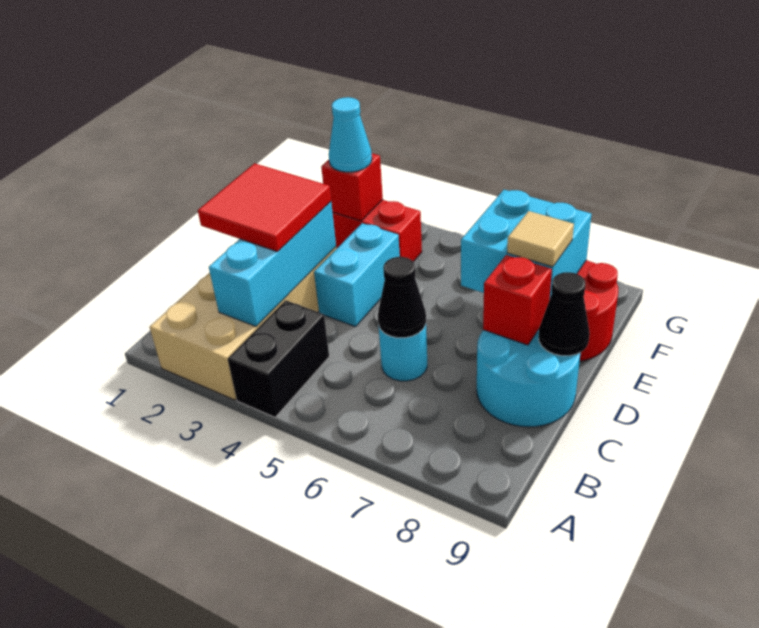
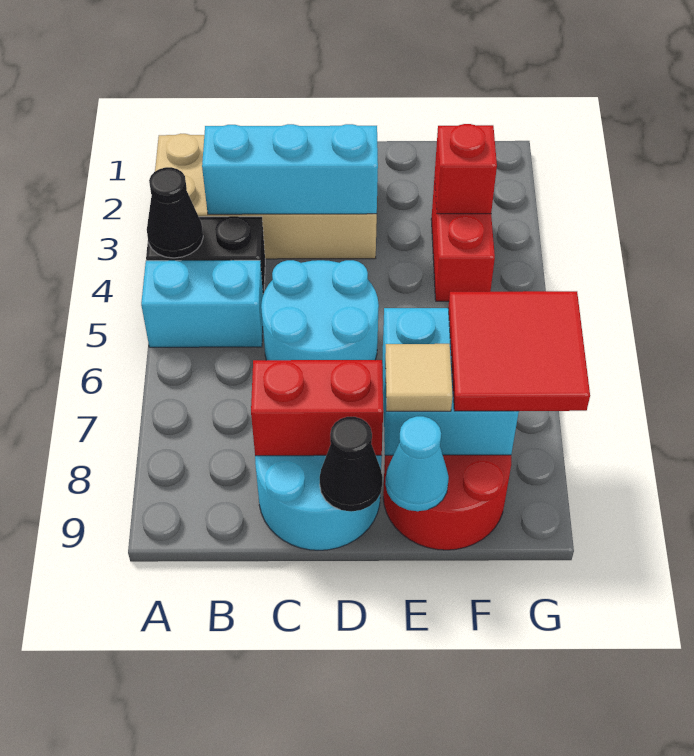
red 2x2 tile [198,163,331,251] -> red 2x2 tile moved to [448,291,590,411]
cyan 1x1 round brick [379,325,427,381] -> cyan 2x2 round brick [261,260,379,360]
black 1x1 cone [378,257,426,338] -> black 1x1 cone moved to [147,167,203,258]
cyan 1x2 brick [314,223,400,327] -> cyan 1x2 brick moved to [141,260,263,347]
red 1x1 brick [483,255,552,345] -> red 1x2 brick [251,360,383,456]
cyan 1x1 cone [329,97,372,172] -> cyan 1x1 cone moved to [385,416,449,511]

